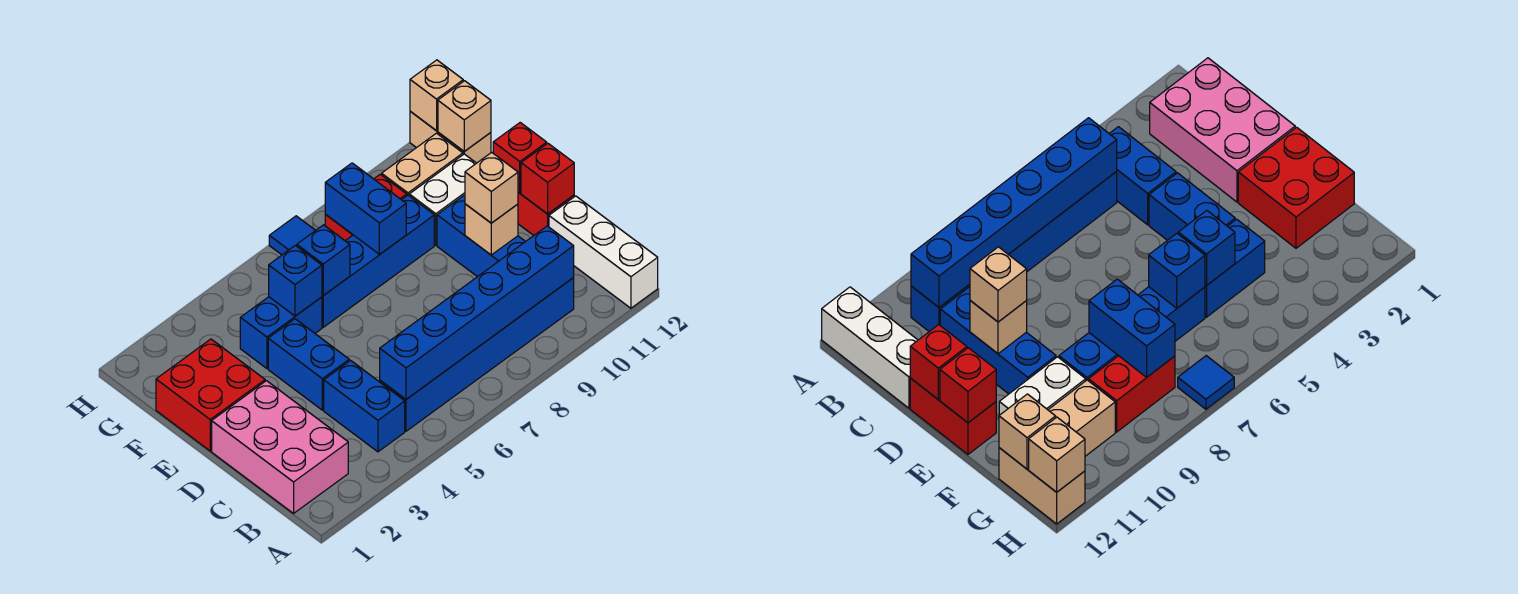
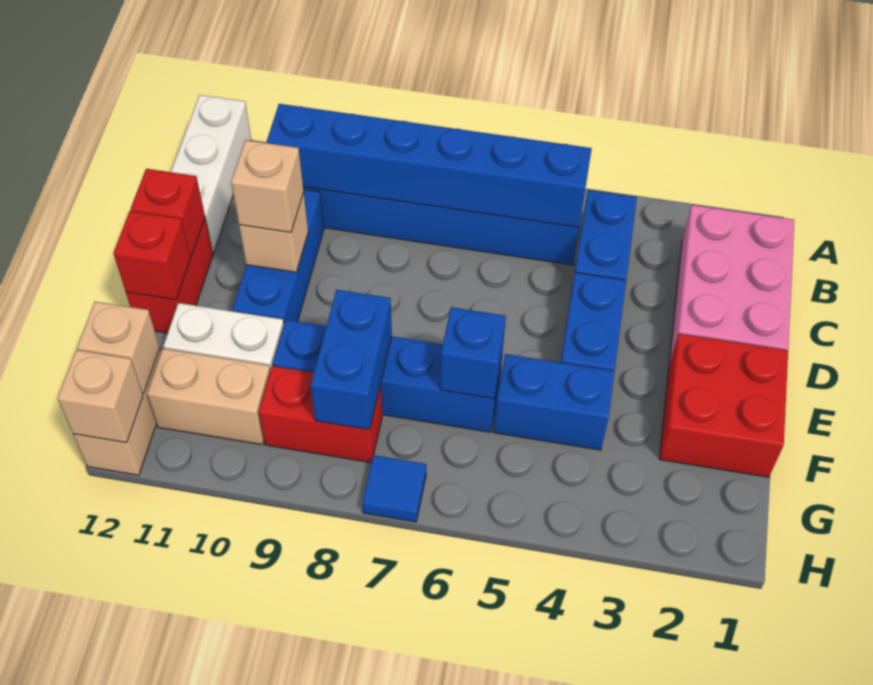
blue 1x1 brick [269,245,322,316] -> none

